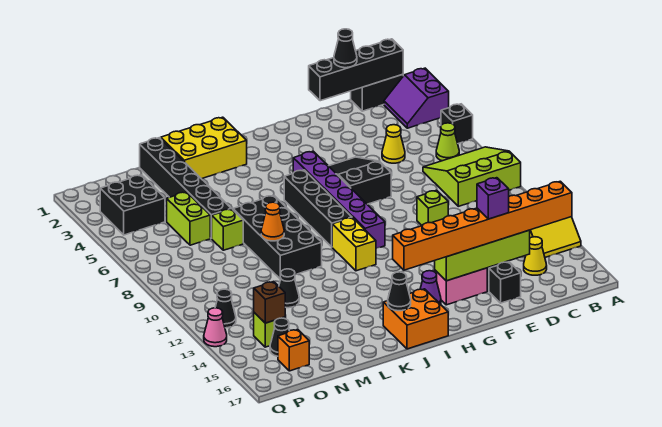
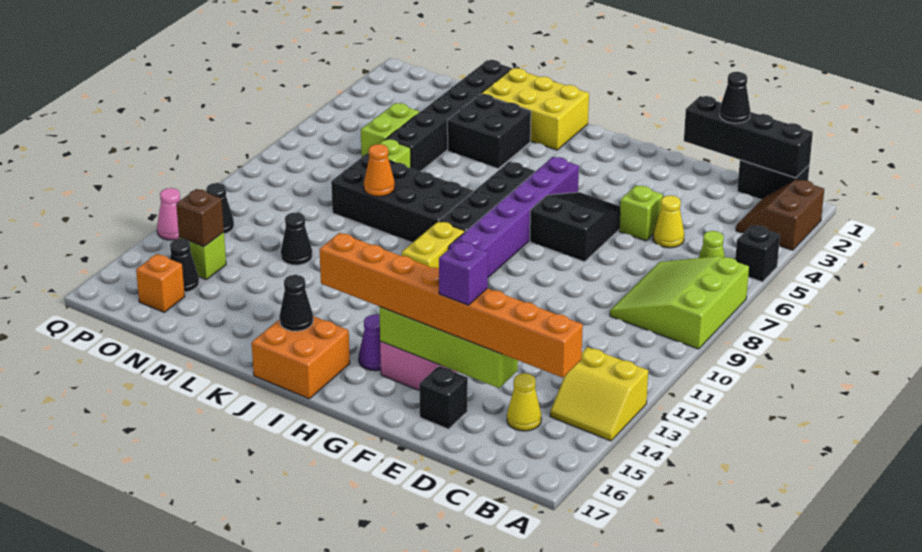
purple 2x2 slope [384,68,449,128] -> brown 2x2 slope [736,179,824,250]
lime 3x3 slope [423,147,521,206] -> lime 3x3 slope turned to [610,256,749,349]
lime 1x1 brick [417,190,448,226] -> lime 1x1 brick moved to [619,185,663,241]
black 2x4 brick [233,195,322,279] -> black 2x4 brick turned to [331,153,473,243]
black 2x2 brick [100,175,165,235] -> black 2x2 brick moved to [447,94,531,169]

